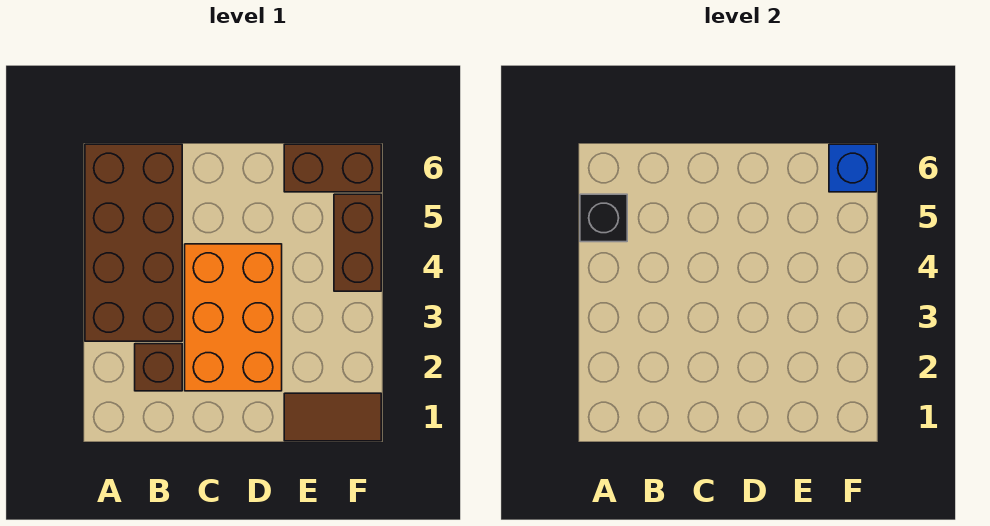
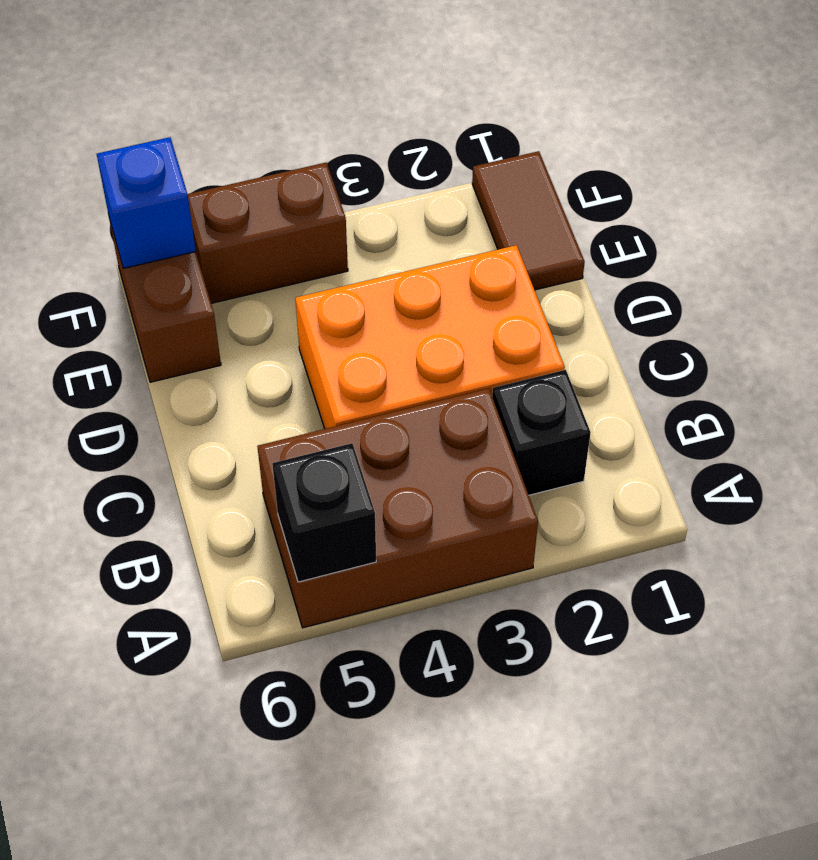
brown 2x4 brick [85,144,182,341] -> brown 2x3 brick [257,389,538,628]
brown 1x1 brick [135,344,182,391] -> black 1x1 brick [492,370,591,495]

